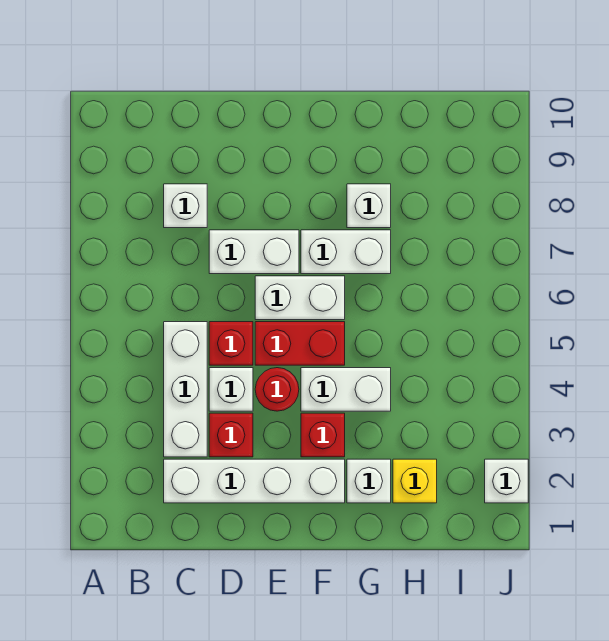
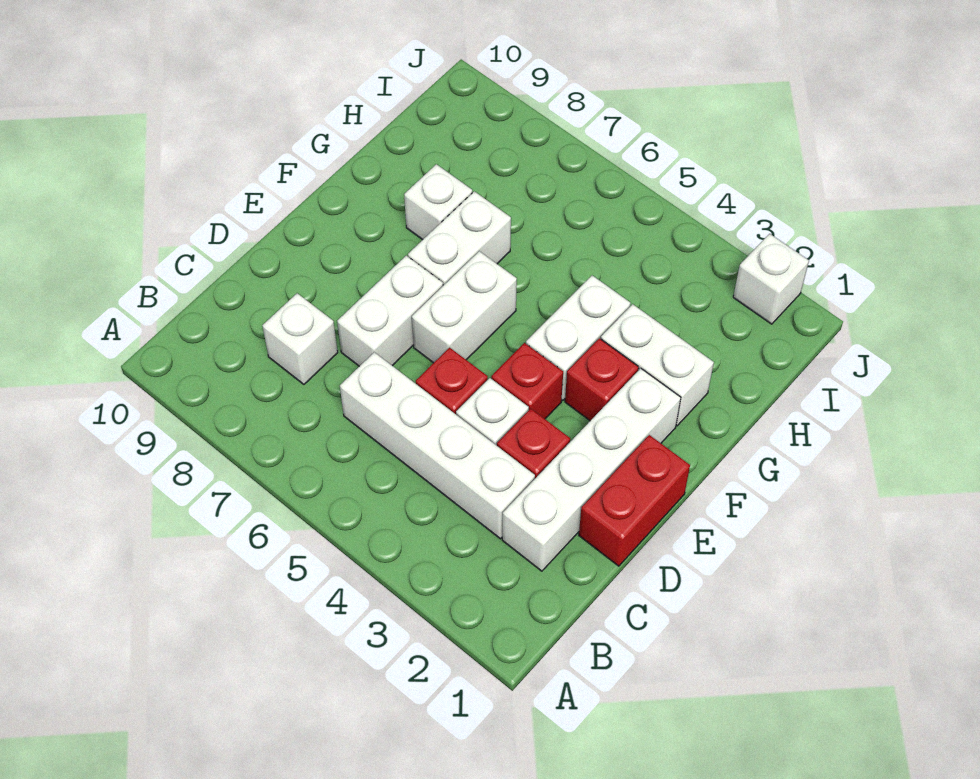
white 1x3 brick [164,322,207,457] -> white 1x4 brick [340,352,535,539]
red 1x1 round brick [255,368,299,411] -> red 1x1 brick [491,343,563,419]
red 1x2 brick [255,322,345,365] -> red 1x2 brick moved to [579,435,690,566]
white 1x1 brick [347,459,391,503] -> white 1x2 brick [601,304,714,426]
yellow 1x1 brick [393,459,437,503] -> none

